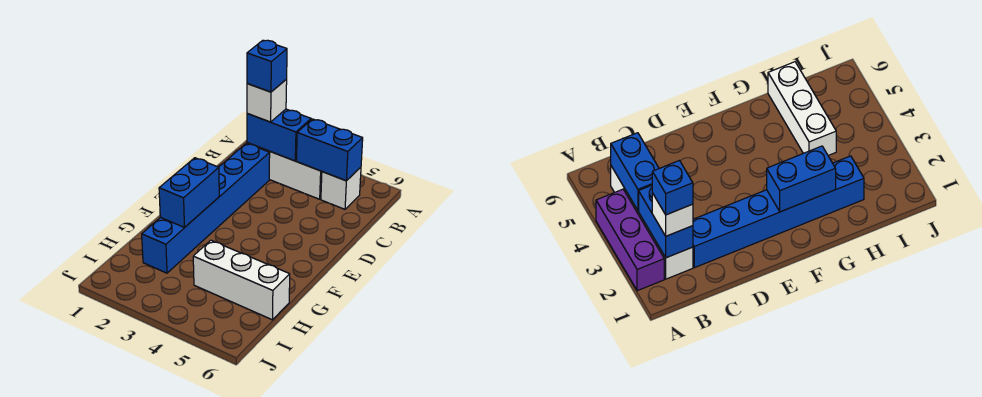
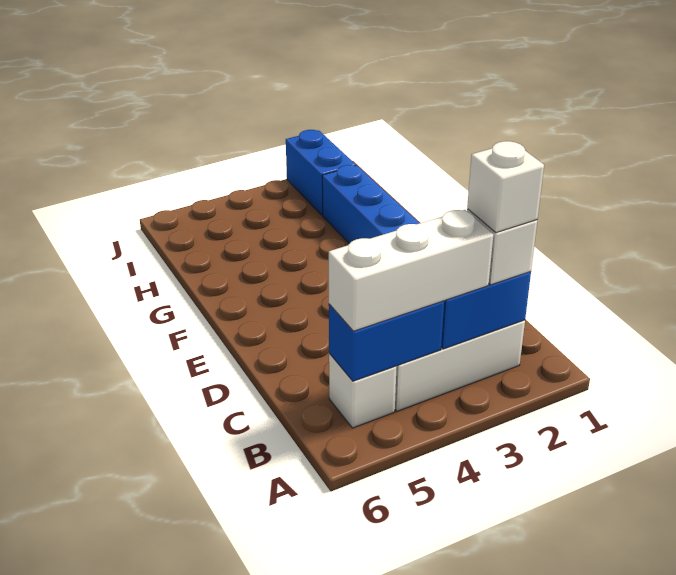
purple 1x3 brick [596,189,664,291] -> none
blue 1x1 brick [247,40,287,92] -> white 1x1 brick [467,141,544,233]
blue 1x2 brick [159,158,219,227] -> blue 1x2 brick moved to [286,130,356,215]
white 1x3 brick [193,240,290,320] -> white 1x3 brick moved to [329,210,493,331]

